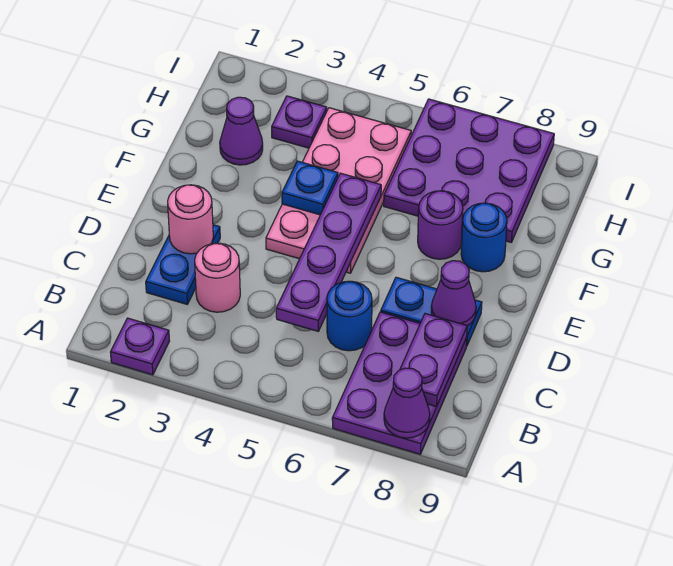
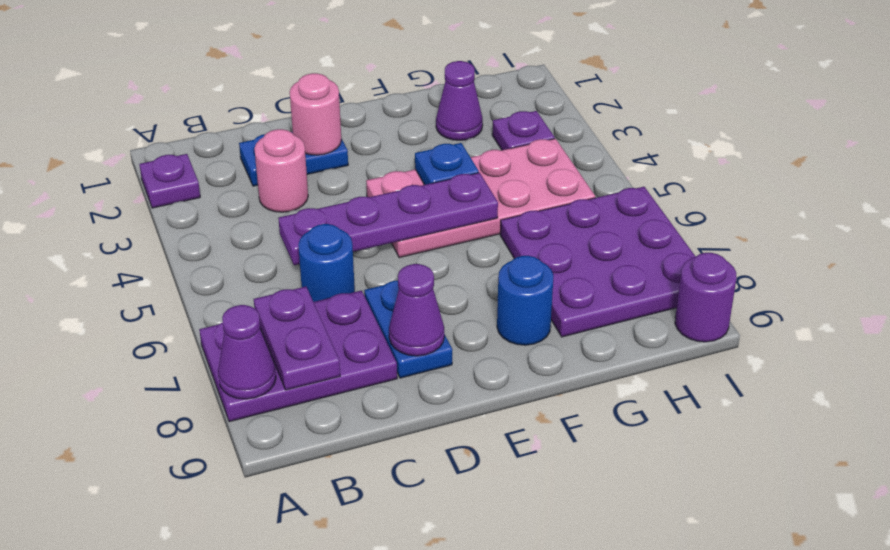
purple 1x2 plate [400,314,467,407] -> purple 1x2 plate turned to [254,287,340,390]
purple 1x1 round brick [418,191,463,259] -> purple 1x1 round brick moved to [675,253,737,342]

